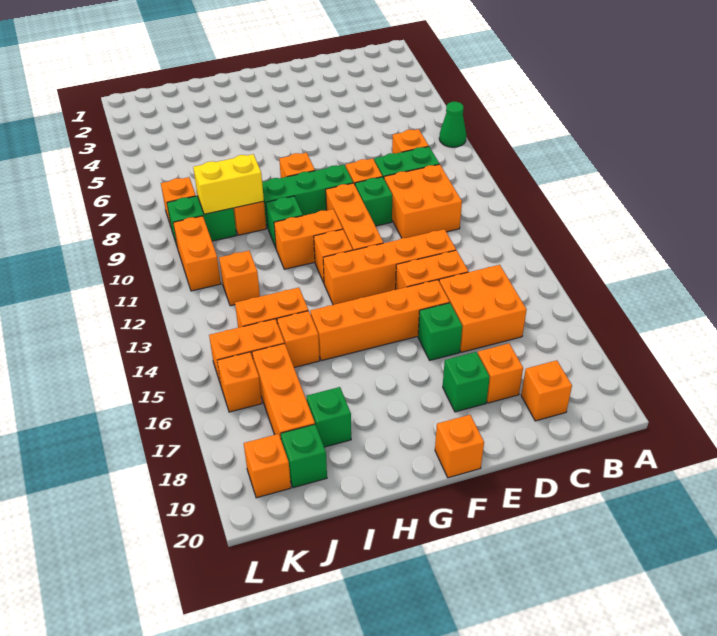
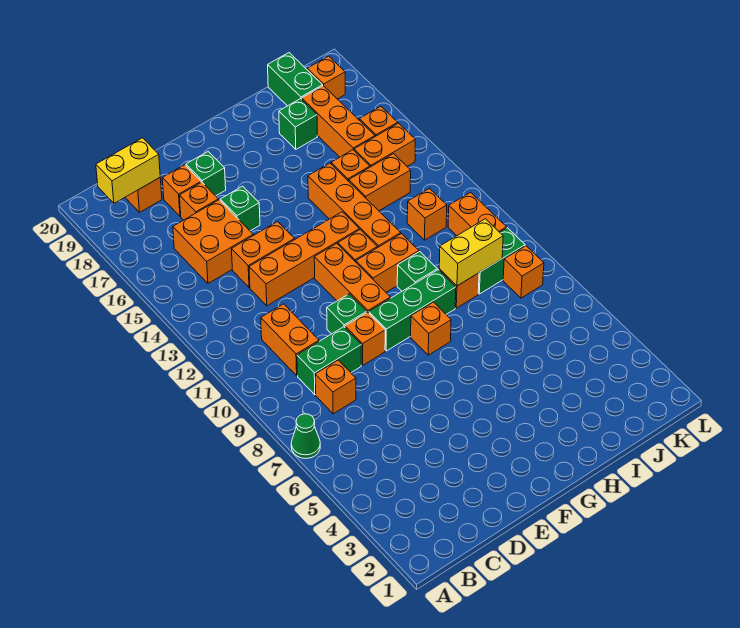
none -> yellow 1x2 brick [96,138,160,203]
orange 2x2 brick [384,164,462,238] -> orange 1x2 brick [261,304,319,376]
orange 1x4 brick [310,280,450,361] -> orange 1x4 brick turned to [308,163,401,248]
orange 1x1 brick [435,415,484,478] -> orange 1x1 brick moved to [179,182,218,220]
green 1x1 brick [281,424,327,488] -> green 1x2 brick [268,53,323,106]

